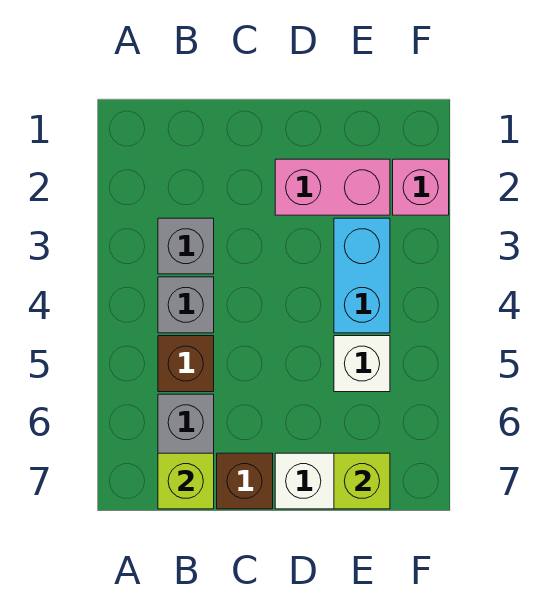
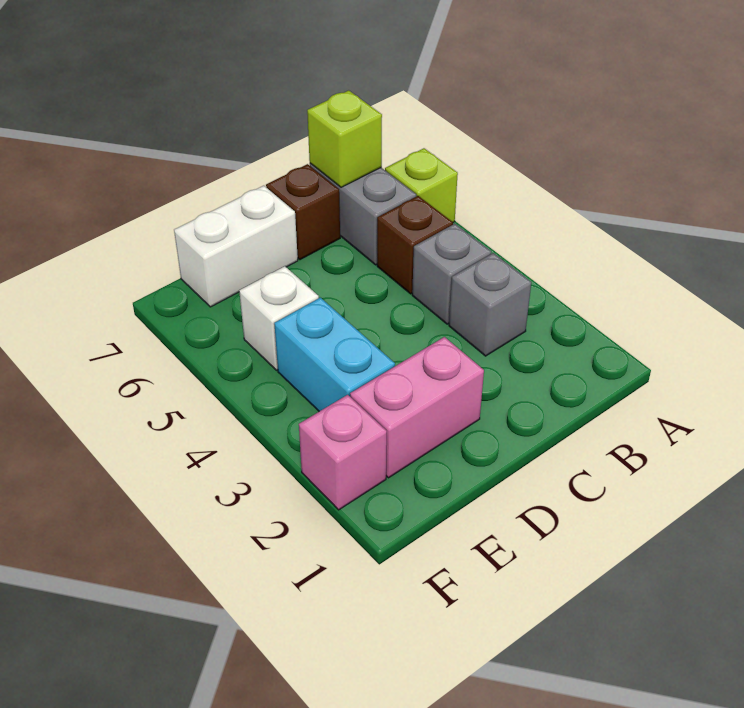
lime 1x1 brick [334,453,390,509] -> lime 1x1 brick moved to [385,148,458,222]

